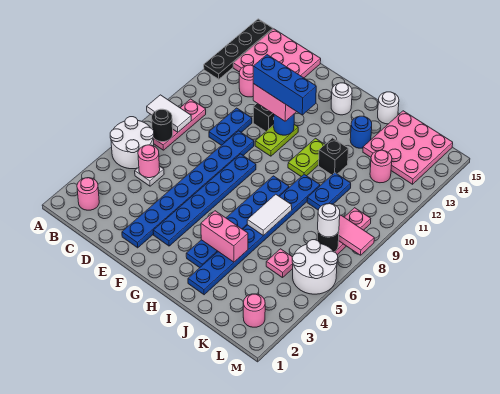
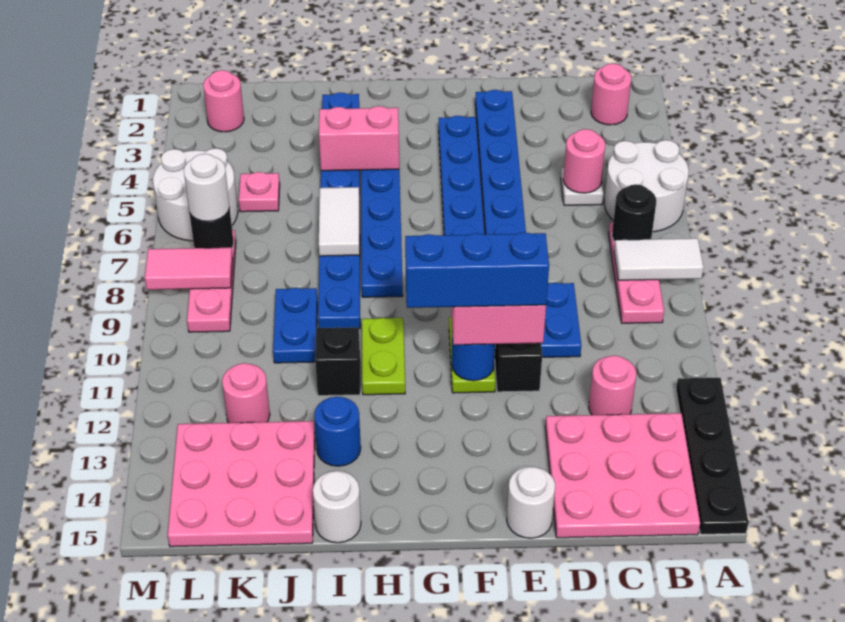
white 1x1 round brick [331,83,352,115] -> white 1x1 round brick moved to [507,467,555,538]

